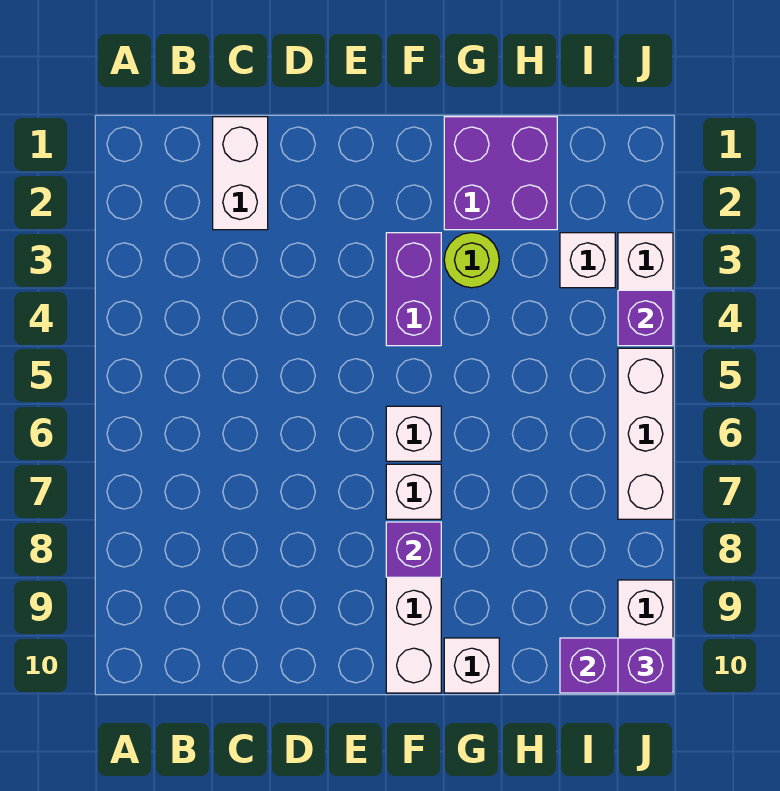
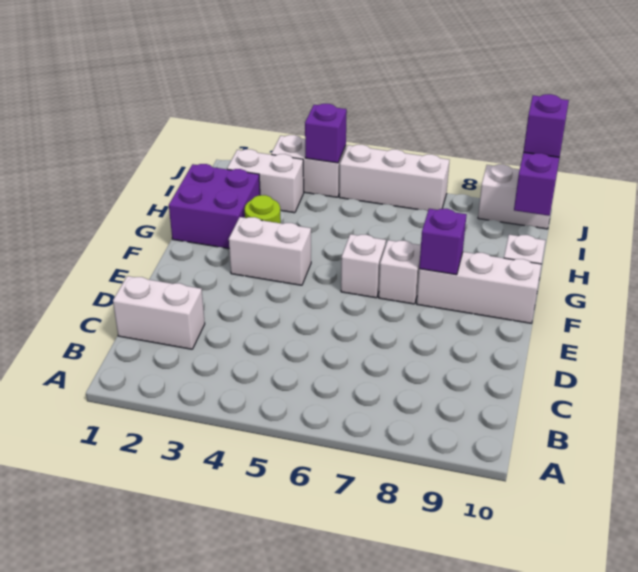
purple 1x2 brick [386,233,441,346] -> white 1x2 brick [229,217,311,285]
white 1x1 brick [560,233,615,288] -> white 1x2 brick [227,149,304,213]

